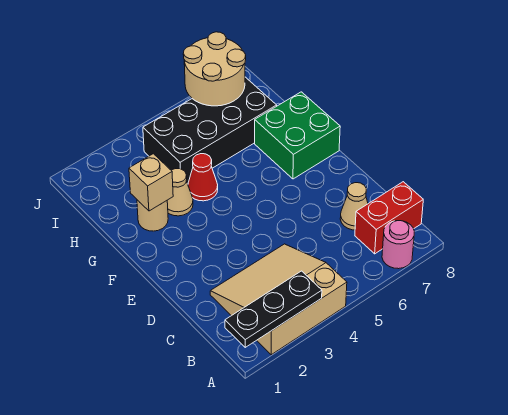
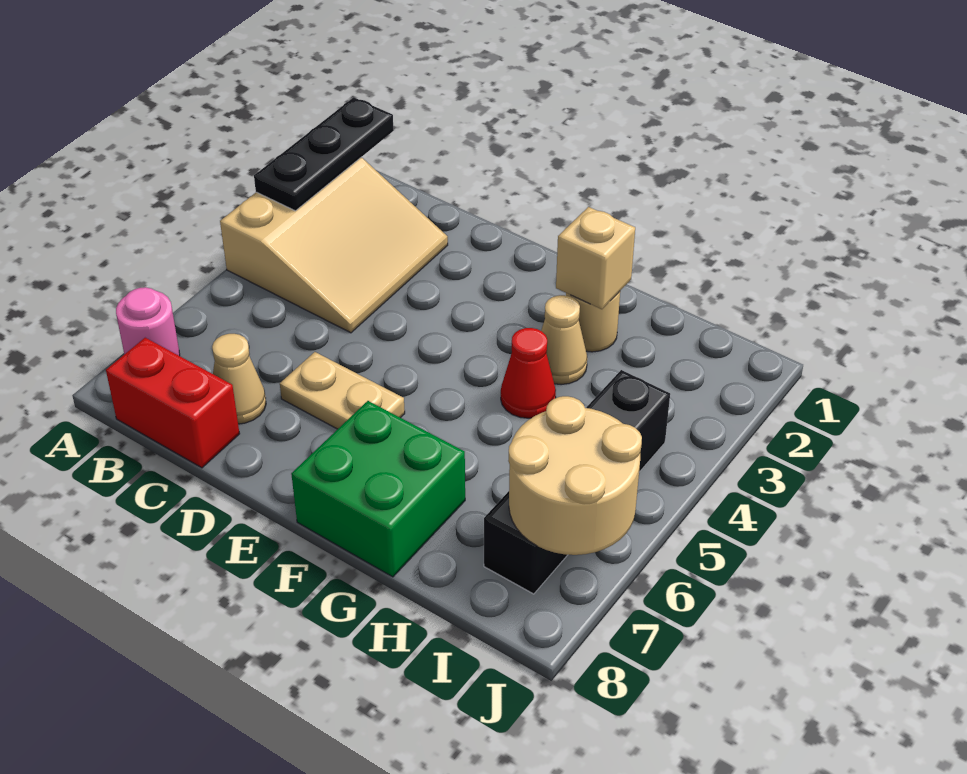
red 1x2 brick [355,182,423,254] -> red 1x2 brick turned to [106,338,240,468]
none -> tan 1x2 plate [280,352,405,429]
black 2x4 brick [143,77,277,183] -> black 1x4 brick [484,370,670,594]

